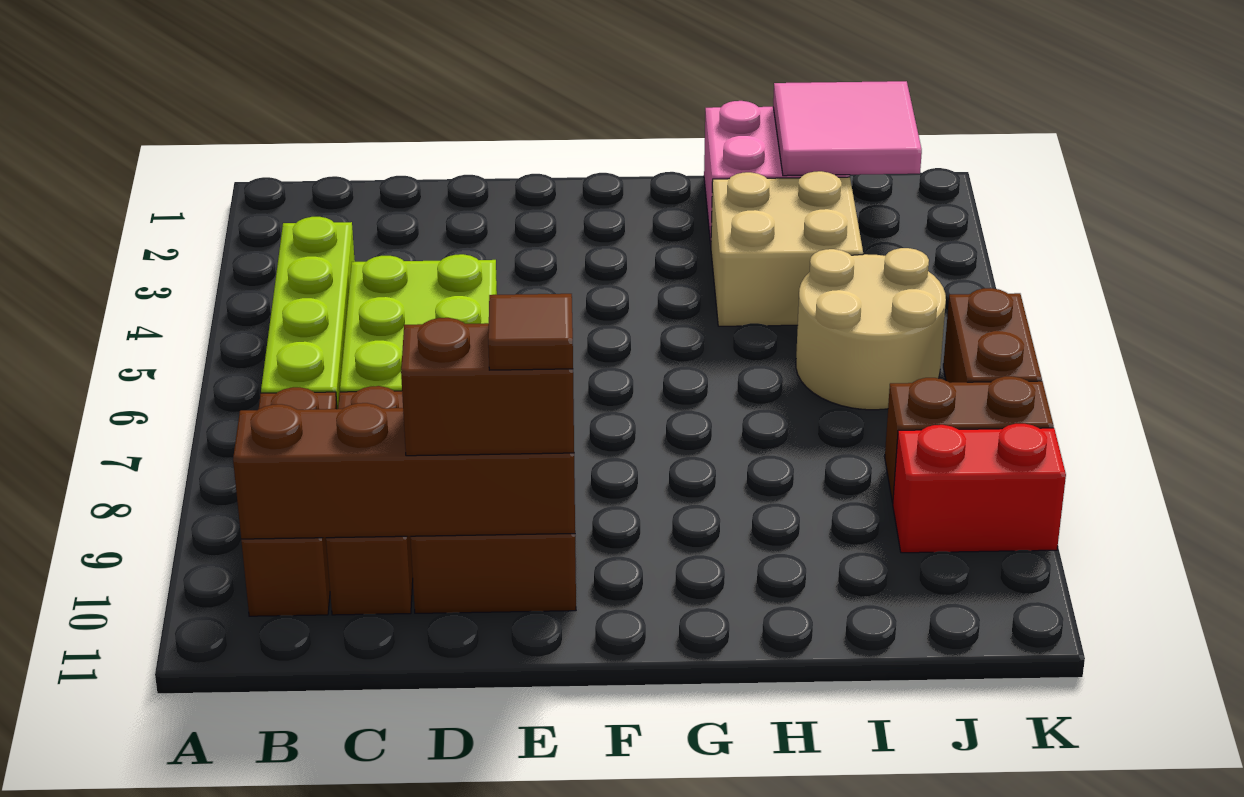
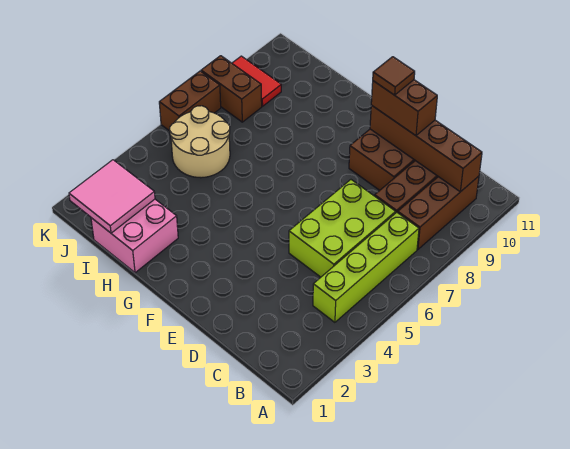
tan 2x2 brick [711,171,863,326] -> none
red 1x2 brick [893,424,1066,553] -> red 1x2 tile [232,56,281,106]

